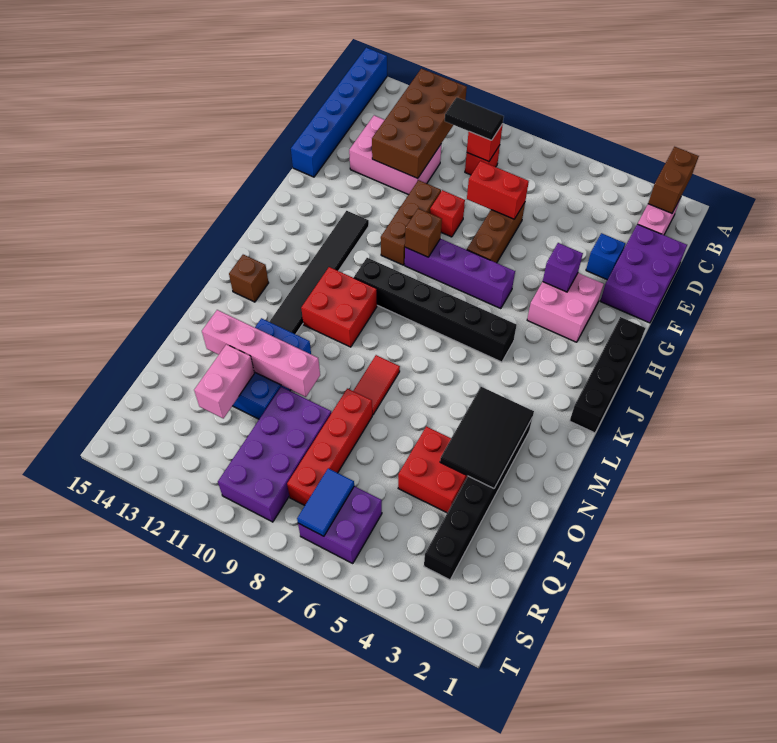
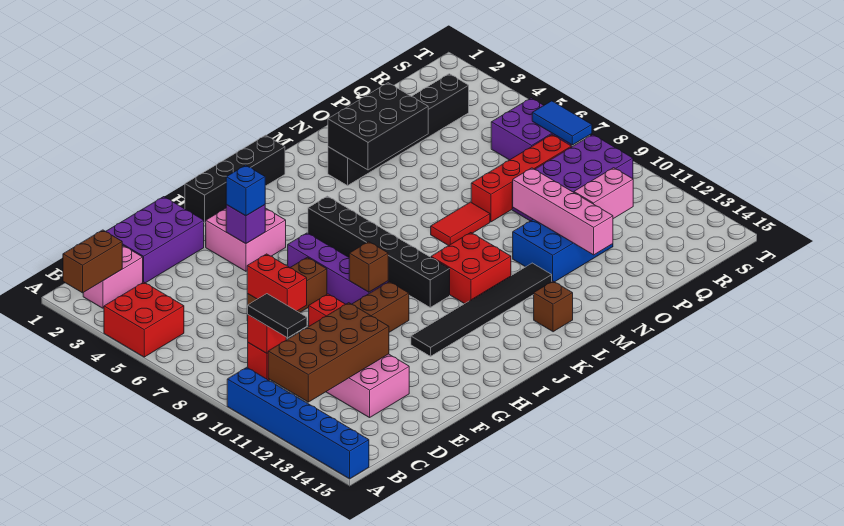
blue 1x6 brick [291,48,387,177] -> blue 1x6 brick turned to [227,367,369,479]
blue 1x1 brick [586,233,625,280] -> blue 1x1 brick moved to [226,165,265,216]
black 2x3 tile [440,387,534,488] -> black 2x3 brick [328,83,428,170]
red 2x2 brick [398,426,467,513] -> red 2x2 brick moved to [104,282,184,357]
blue 1x2 tile [297,468,354,536] -> blue 1x2 tile turned to [532,101,592,145]

